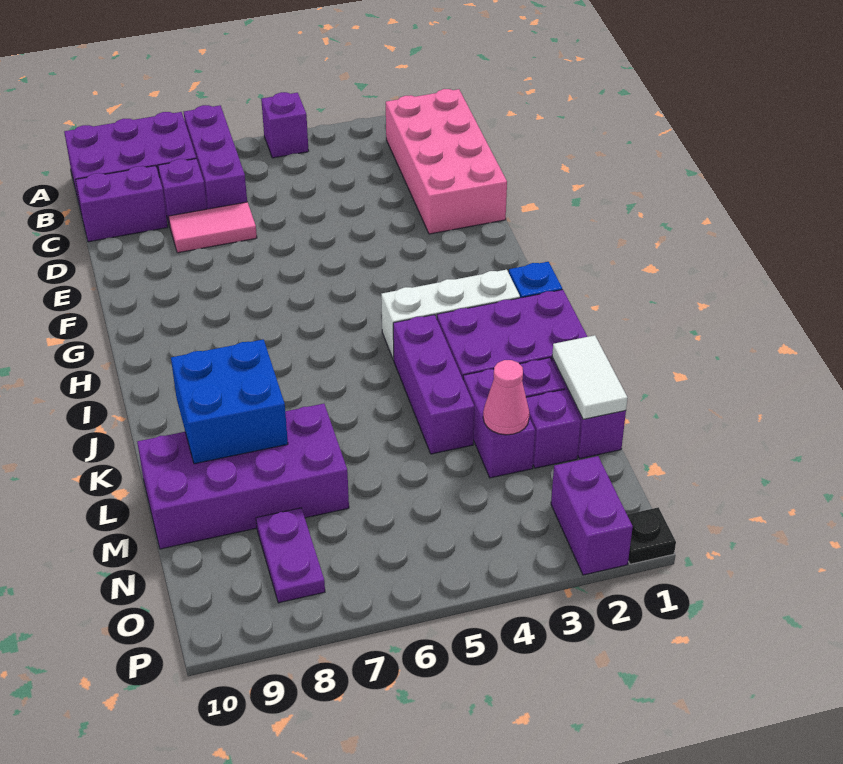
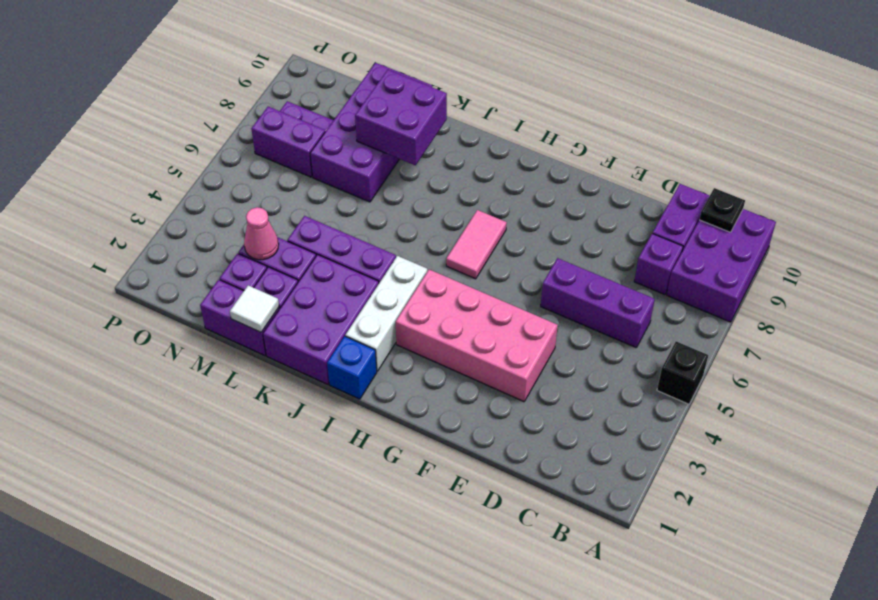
purple 1x1 brick [261,92,309,158] -> black 1x1 brick [657,341,708,404]
purple 1x3 brick [184,105,247,209] -> purple 1x3 brick moved to [541,258,655,348]
pink 2x4 brick [386,89,507,234] -> pink 2x4 brick moved to [396,270,558,402]
pink 1x2 tile [169,202,257,253] -> pink 1x2 tile moved to [446,210,507,279]
blue 2x2 brick [171,339,288,464] -> purple 2x2 brick [355,70,447,165]
white 1x2 tile [552,335,628,419] -> white 1x1 tile [230,285,279,332]
purple 1x2 brick [551,456,633,575] -> purple 1x2 brick moved to [251,107,325,177]
black 1x1 plate [627,507,676,564] -> black 1x1 plate moved to [699,188,745,232]

